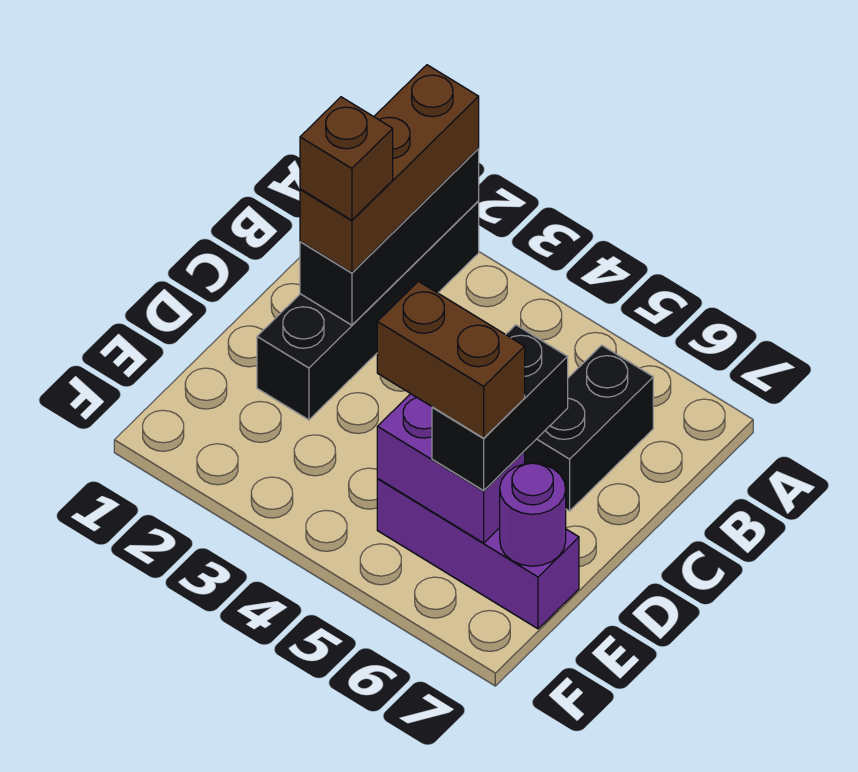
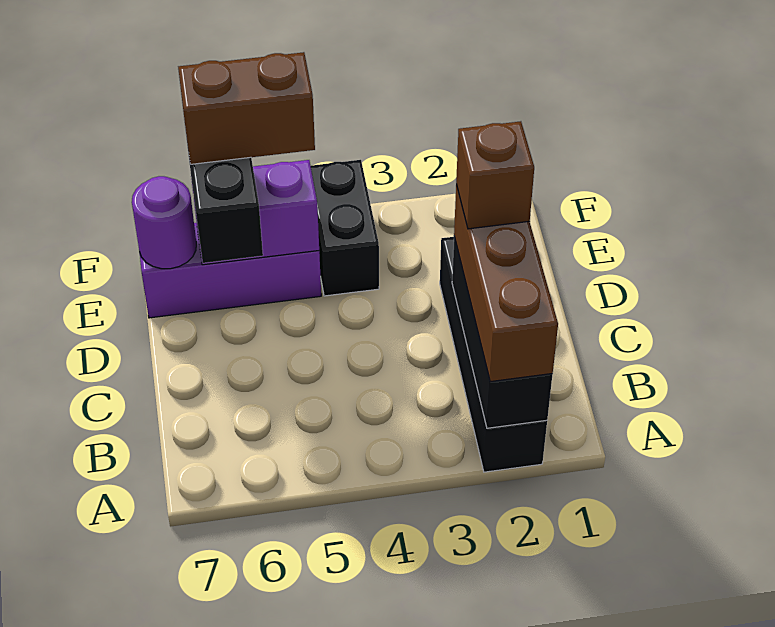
black 1x2 brick [525,345,653,511] -> black 1x2 brick moved to [311,160,379,296]

